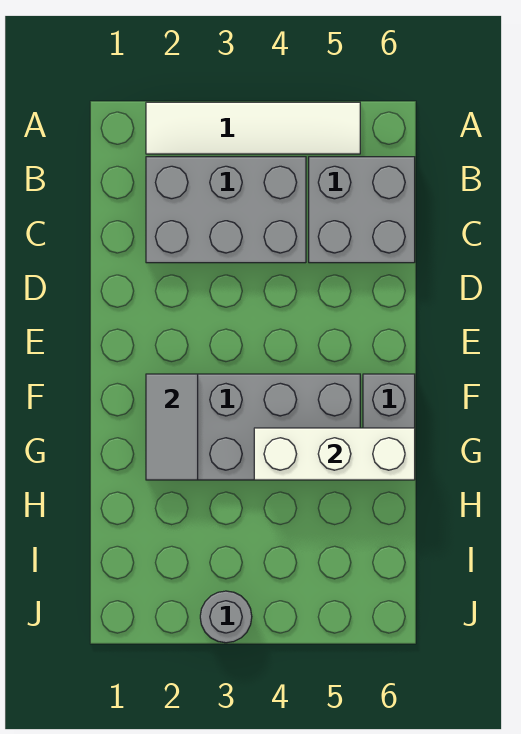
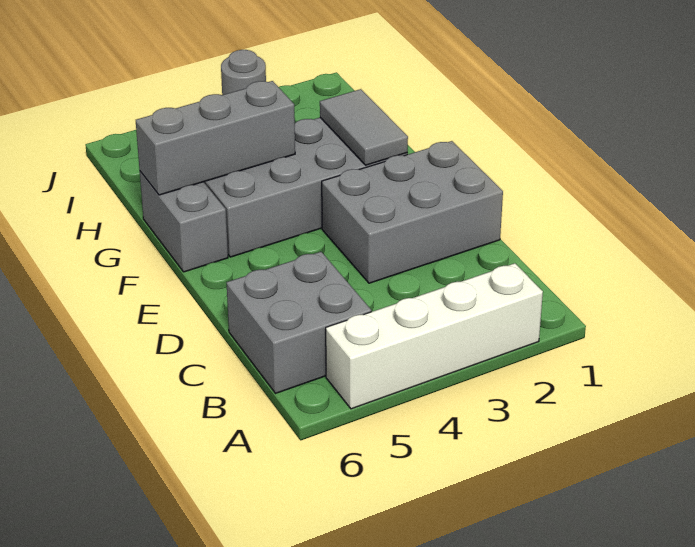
white 1x4 tile [146,102,360,154] -> white 1x4 brick [326,263,543,409]
grey 2x3 brick [146,157,306,263] -> grey 2x3 brick moved to [322,141,503,283]
white 1x3 brick [254,428,415,480] -> grey 1x3 brick [136,81,295,195]

